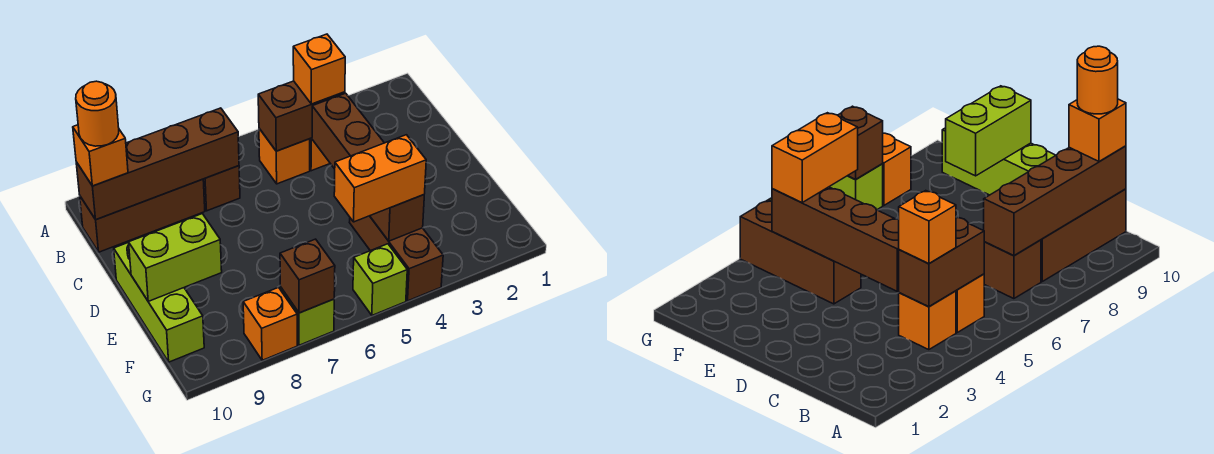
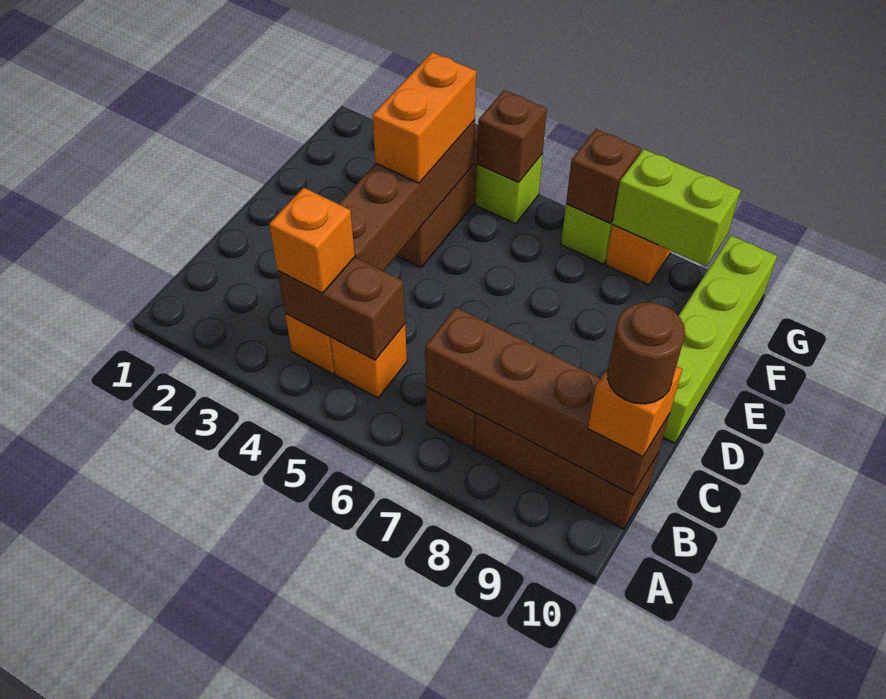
orange 1x1 round brick [76,81,119,146] -> brown 1x1 round brick [608,302,685,404]
lime 1x3 brick [114,242,204,362] -> lime 1x4 brick [663,235,777,443]
lime 1x2 brick [129,214,222,301] -> lime 1x2 brick moved to [613,149,741,267]
orange 1x2 brick [334,135,426,222] -> orange 1x2 brick turned to [372,52,476,183]
none -> brown 1x1 brick [477,90,547,182]

